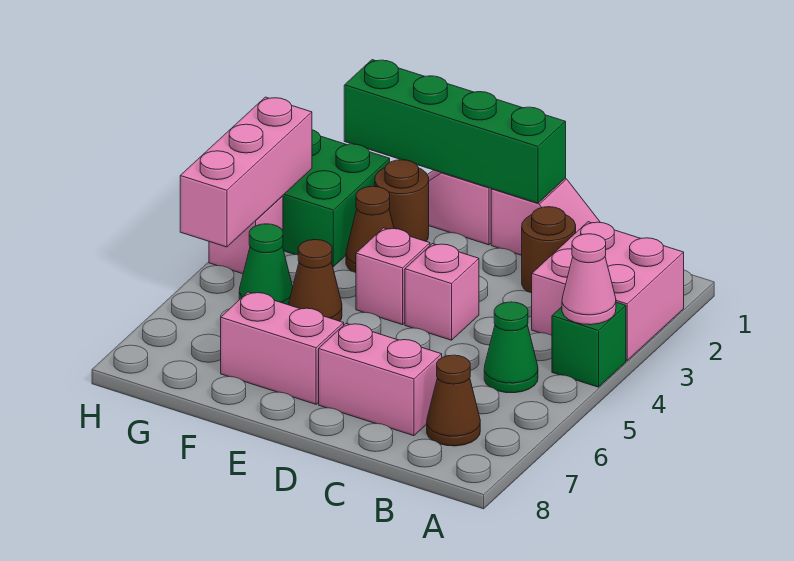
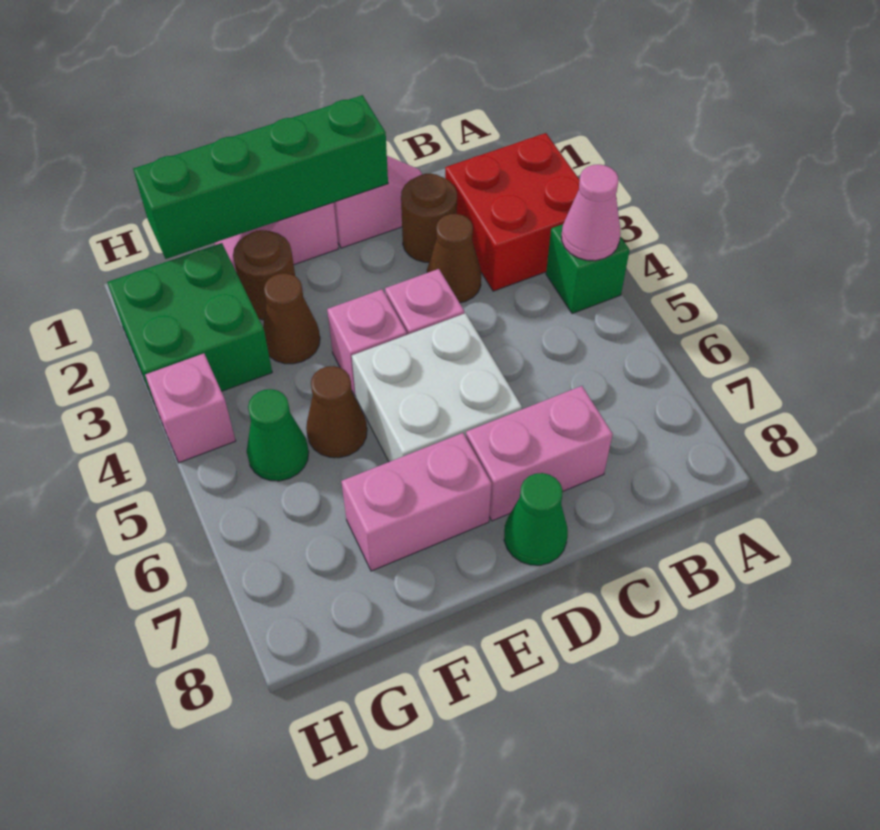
pink 2x2 brick [532,222,684,360] -> red 2x2 brick [445,133,580,291]
green 1x1 cone [484,302,538,393] -> green 1x1 cone moved to [504,473,568,565]
brown 1x1 cone [427,355,480,446] -> brown 1x1 cone moved to [427,214,481,303]
none -> white 2x2 brick [352,313,522,462]
pink 1x3 brick [180,97,312,247] -> none

